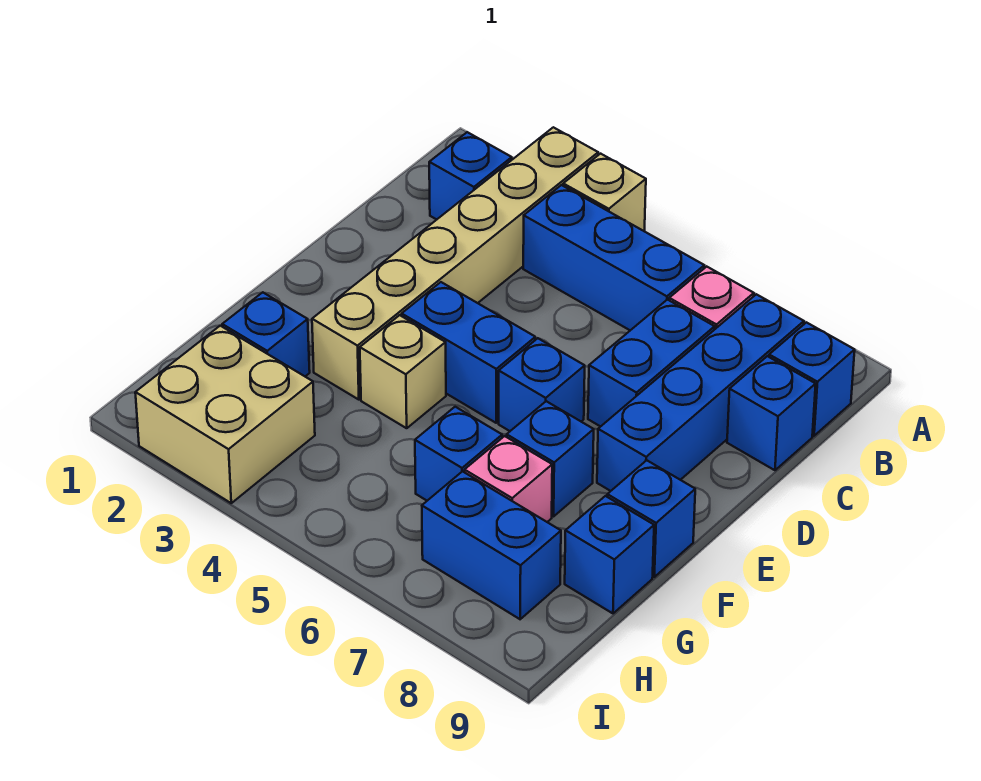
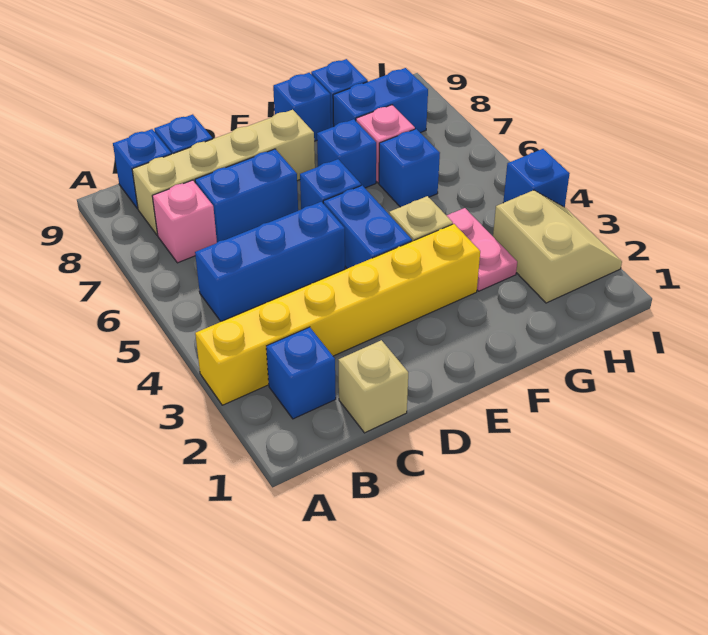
tan 1x6 brick [312,127,598,400] -> yellow 1x6 brick [195,224,480,405]
tan 1x1 brick [563,154,646,231] -> tan 1x1 brick moved to [339,340,408,433]
blue 1x3 brick [523,185,704,330] -> blue 1x3 brick turned to [195,202,345,321]
blue 1x4 brick [597,294,804,491] -> tan 1x4 brick [132,110,315,235]
blue 1x1 brick [222,292,310,376] -> blue 1x1 brick moved to [503,149,570,207]
none -> pink 1x2 plate [447,208,517,291]
tan 2x2 brick [135,326,315,503] -> tan 2x2 slope [493,190,622,303]
blue 1x2 brick [422,471,561,619] -> blue 1x2 brick turned to [333,68,428,133]

